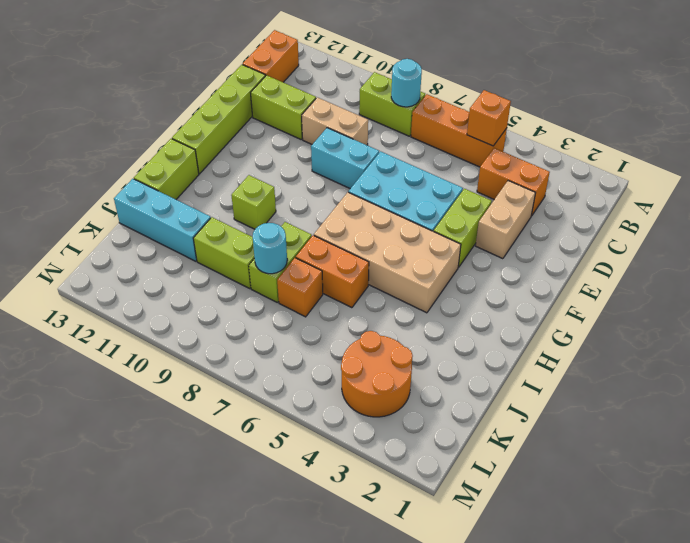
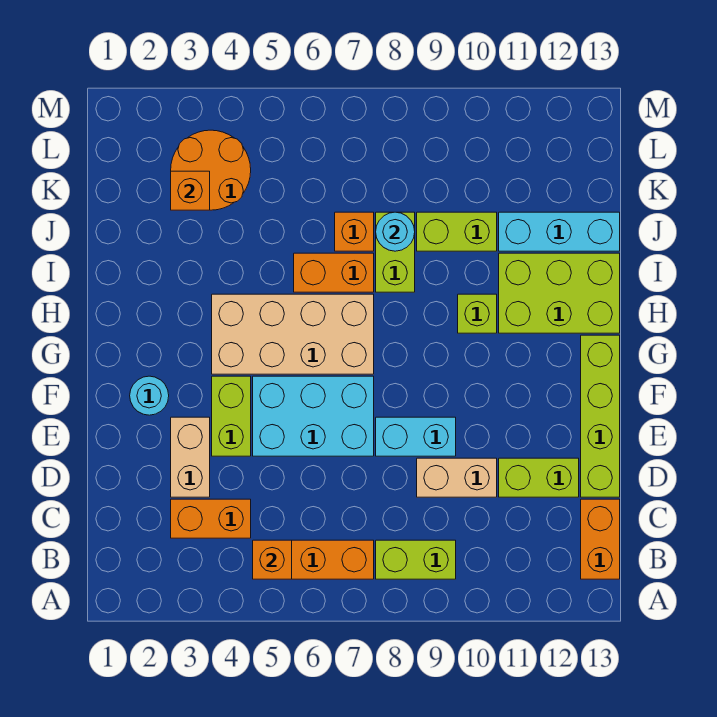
cyan 1x1 round brick [391,59,422,107] -> cyan 1x1 round brick moved to [130,376,169,415]
lime 1x2 brick [134,139,199,199] -> lime 2x3 brick [499,253,620,333]
none -> orange 1x1 brick [171,171,210,210]

